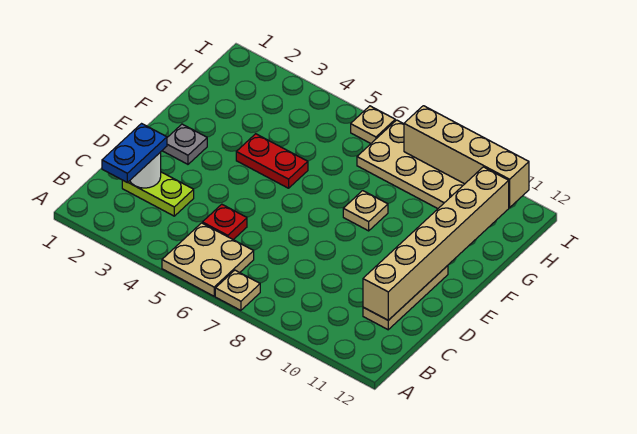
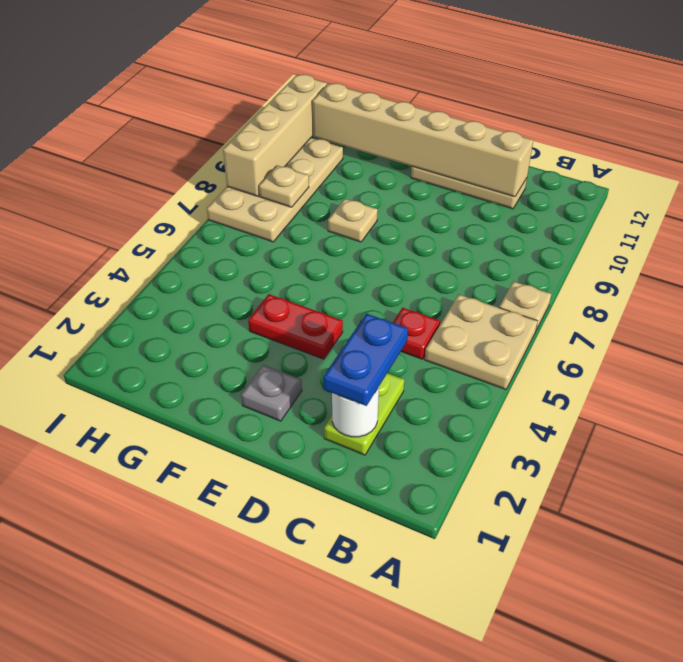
blue 1x2 plate [102,124,167,182] -> blue 1x2 plate turned to [323,314,408,406]
red 1x2 plate [236,134,308,188] -> red 1x2 plate turned to [248,294,343,359]
tan 1x1 plate [351,106,395,143] -> tan 1x1 plate moved to [259,165,309,207]

